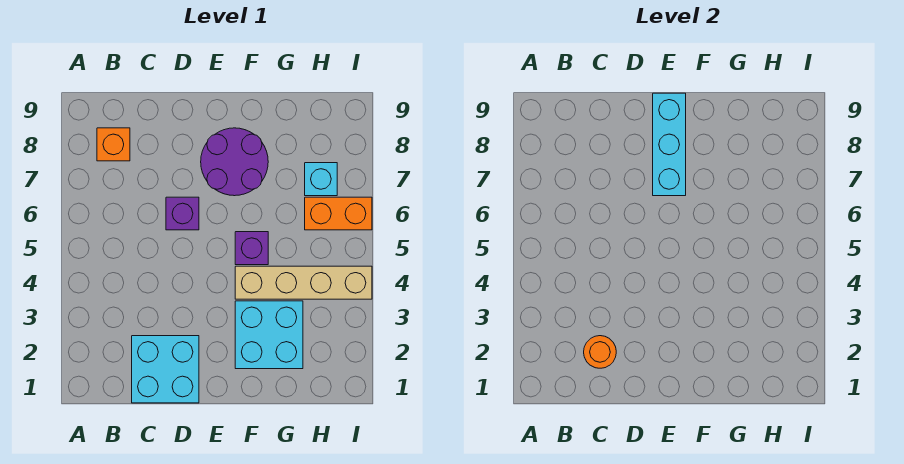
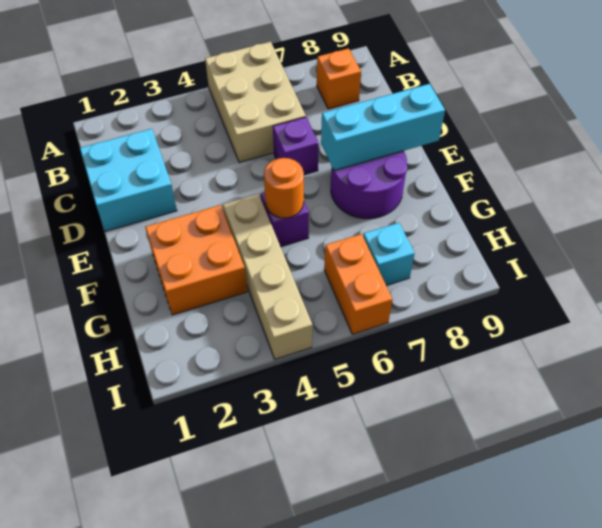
none -> tan 2x3 brick [205,42,306,163]
orange 1x1 round brick [584,336,616,368] -> orange 1x1 round brick moved to [264,158,304,218]
cyan 2x2 brick [235,301,303,369] -> orange 2x2 brick [145,205,247,315]

